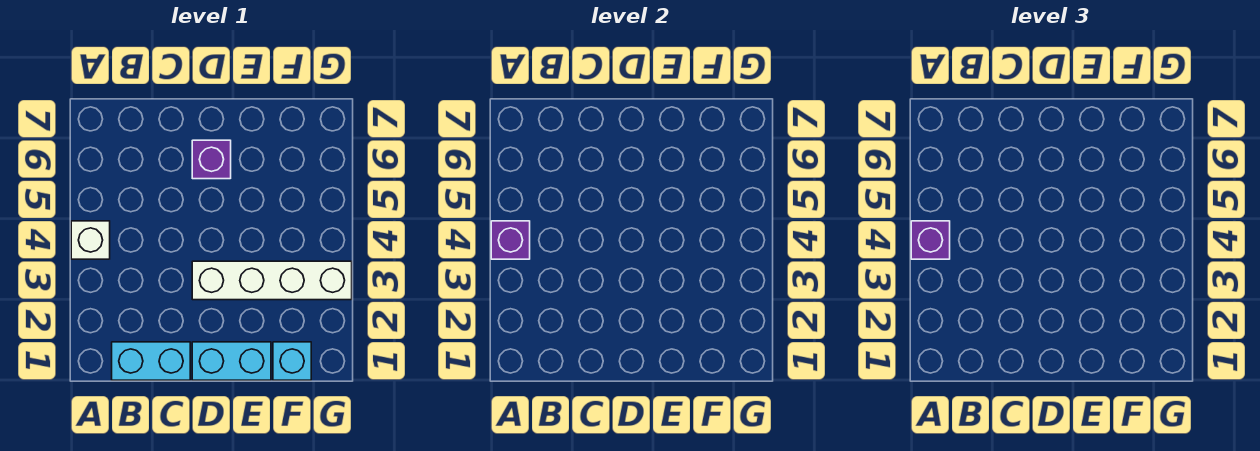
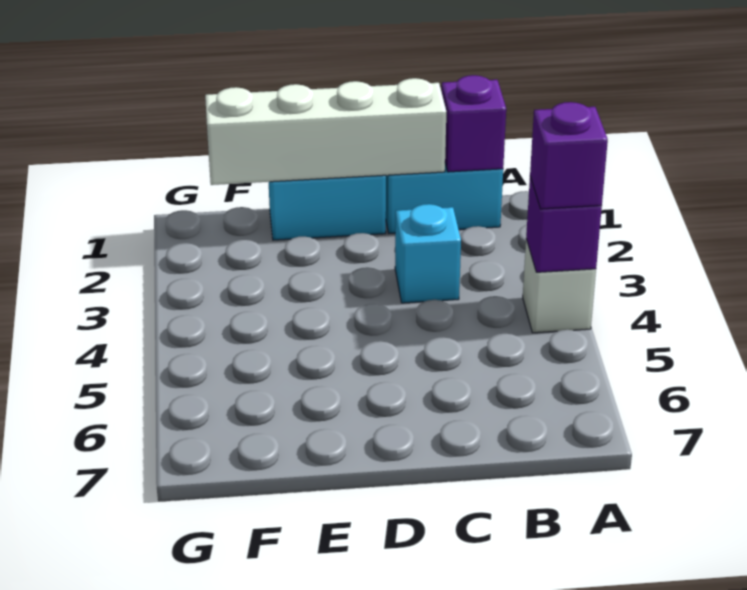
white 1x4 brick [192,261,352,300] -> white 1x4 brick moved to [205,78,446,185]
purple 1x1 brick [192,140,231,179] -> purple 1x1 brick moved to [442,75,506,172]
cyan 1x1 brick [273,342,311,380] -> cyan 1x1 brick moved to [395,204,461,303]

